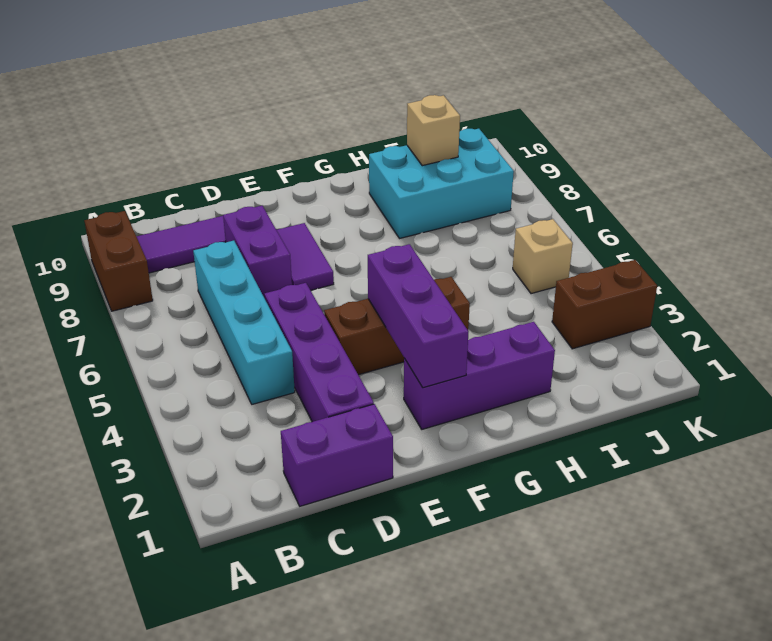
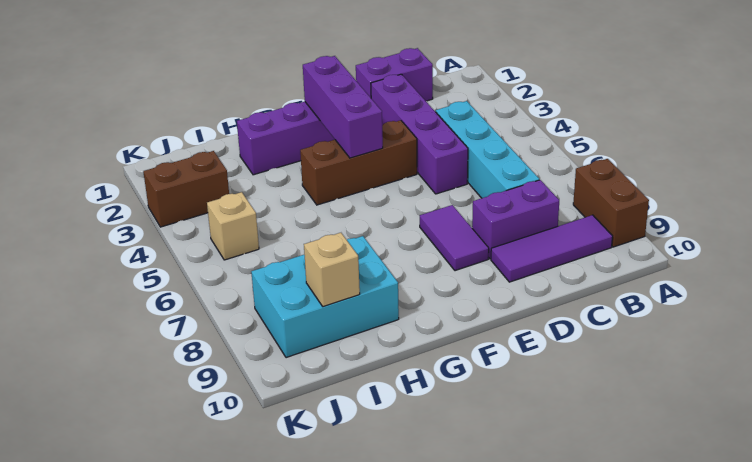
purple 1x2 brick [223,206,292,298] -> purple 1x2 brick turned to [472,180,559,259]

